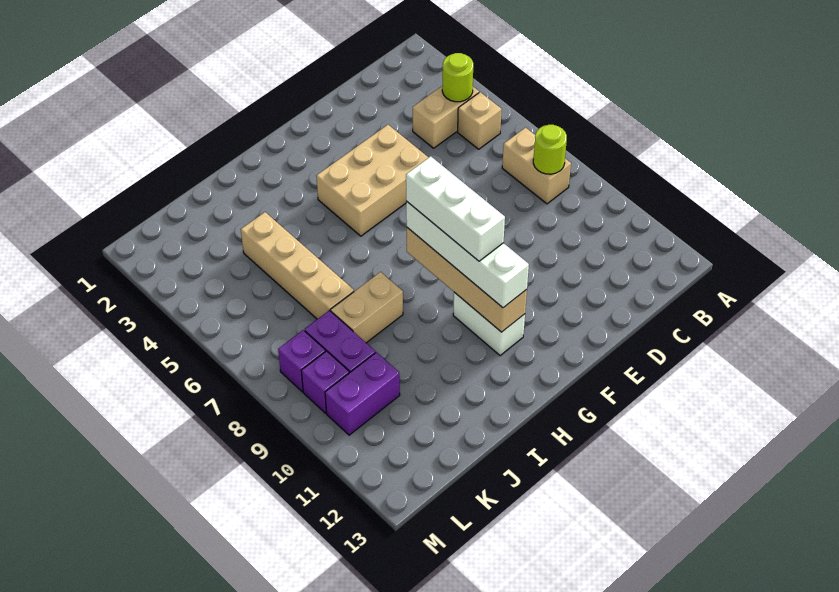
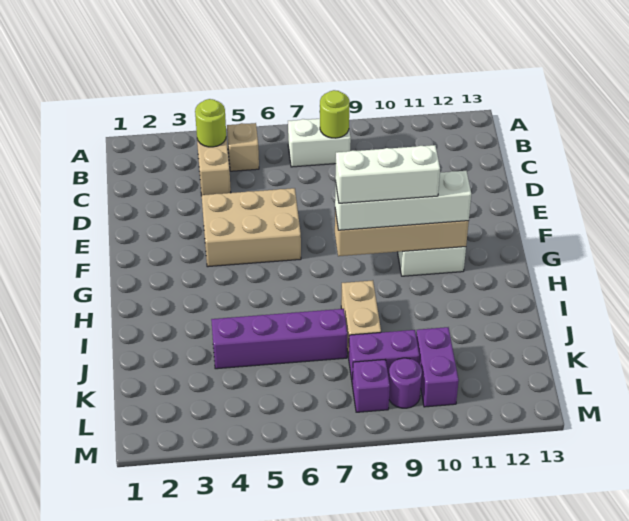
tan 1x2 brick [502,128,571,204] -> white 1x2 brick [288,119,351,167]
tan 2x3 brick [316,125,429,236] -> tan 2x3 brick turned to [202,188,301,267]
tan 1x4 brick [241,212,354,319] -> purple 1x4 brick [211,309,347,369]
purple 1x1 brick [301,351,349,413] -> purple 1x1 round brick [389,358,422,408]

